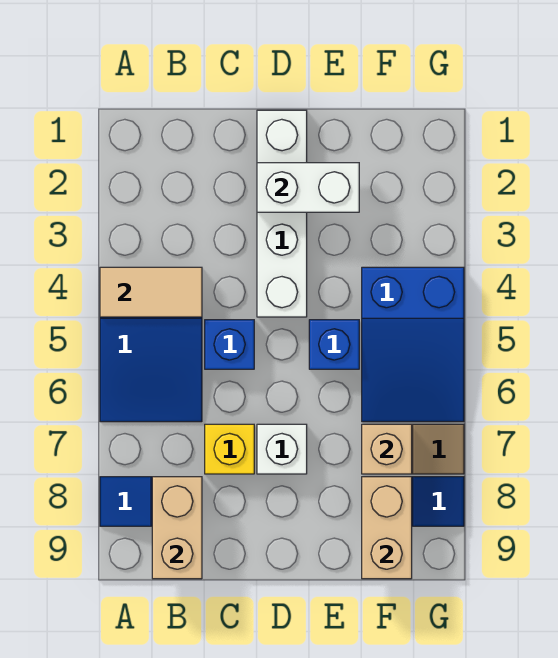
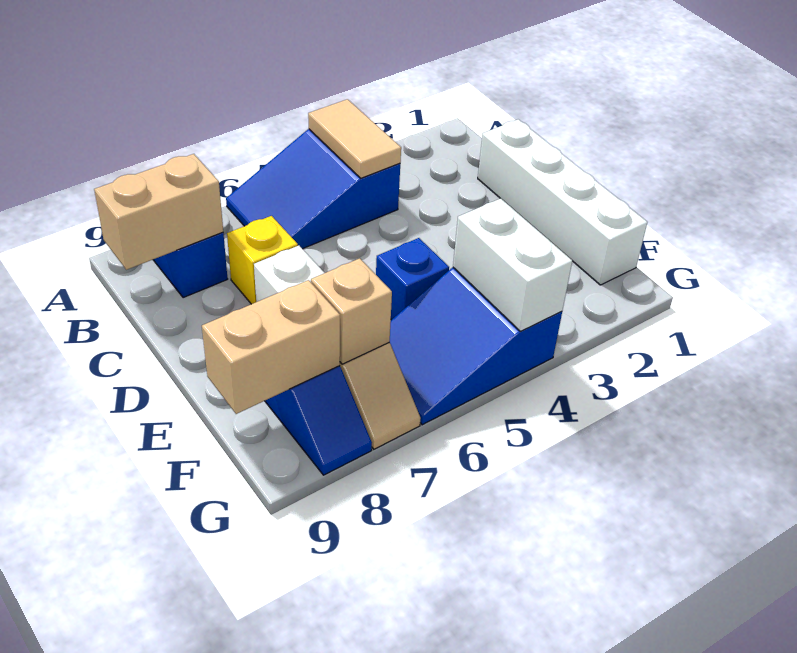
blue 1x1 brick [205,320,254,369] -> none
white 1x4 brick [257,110,307,317] -> white 1x4 brick turned to [478,119,647,285]
white 1x2 brick [257,163,359,212] -> white 1x2 brick moved to [453,198,572,331]

